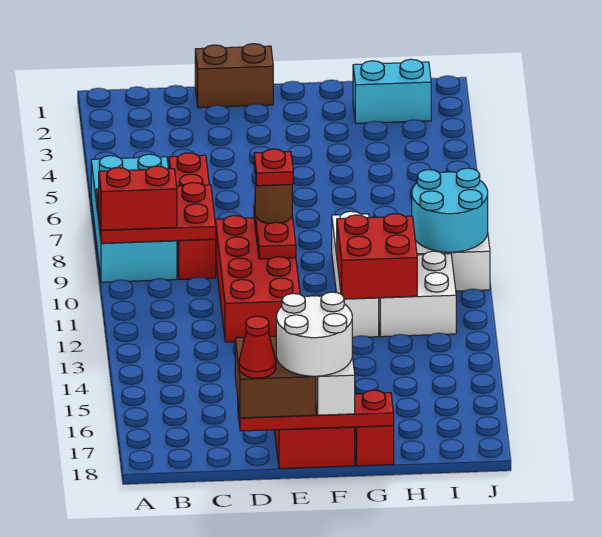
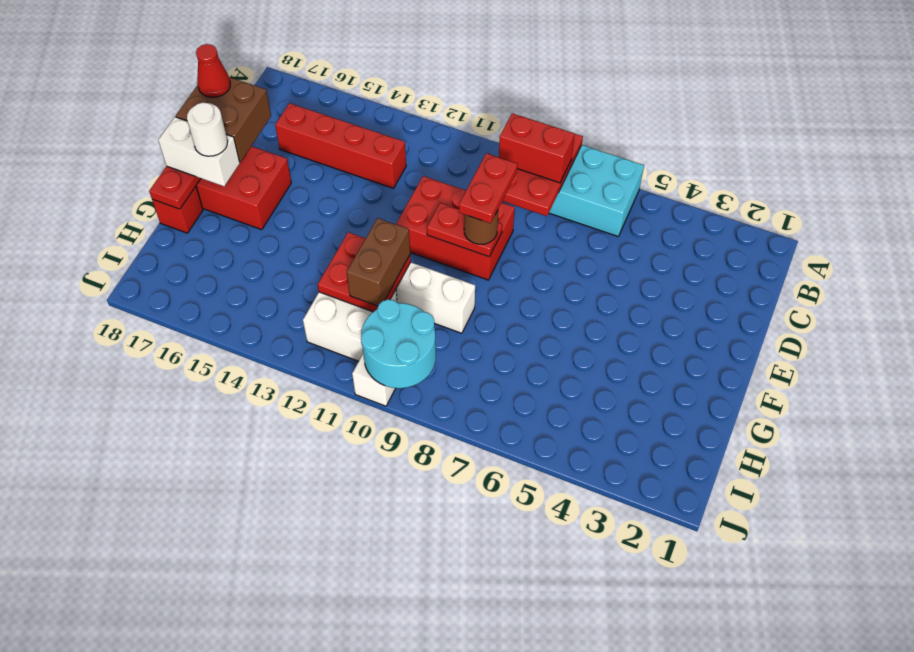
red 1x2 brick [99,166,177,230] -> red 1x2 brick turned to [499,113,575,183]
red 1x4 brick [169,153,216,280] -> red 1x4 brick moved to [275,103,406,188]
brown 1x2 brick [195,44,273,108] -> brown 1x2 brick moved to [347,218,410,306]
red 2x4 brick [215,215,300,342] -> red 2x3 brick [396,176,515,280]
red 1x1 plate [254,149,293,186] -> red 1x2 plate [459,153,517,223]
white 2x2 round brick [276,292,352,376] -> white 1x1 round brick [187,103,228,156]
red 2x2 brick [337,214,417,299] -> red 2x2 plate [318,232,411,312]
cyan 1x2 brick [353,59,431,123] -> none

